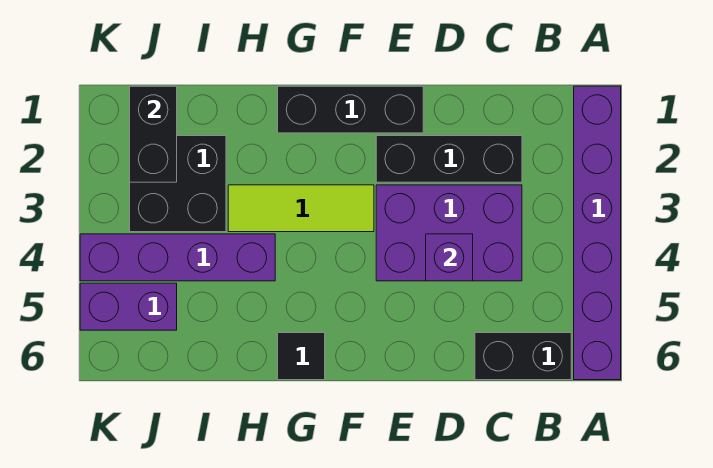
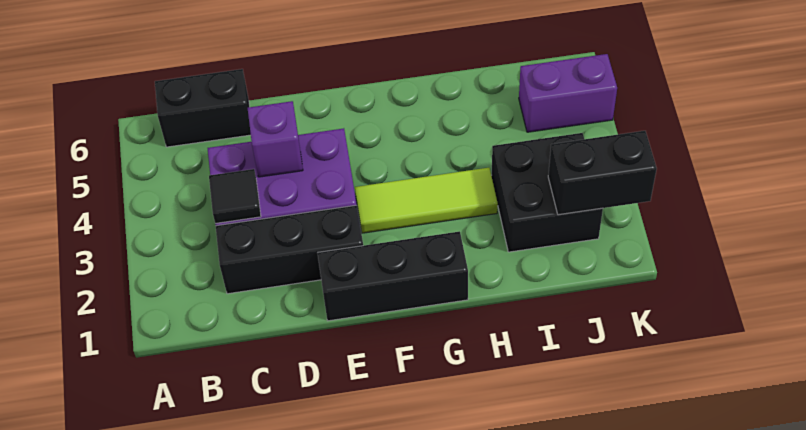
purple 1x6 brick [574,86,621,380] -> none
black 1x1 tile [278,333,325,380] -> black 1x1 tile moved to [209,169,261,224]
purple 1x4 brick [80,234,275,281] -> none
black 1x2 brick [130,86,177,182] -> black 1x2 brick turned to [548,131,657,215]

